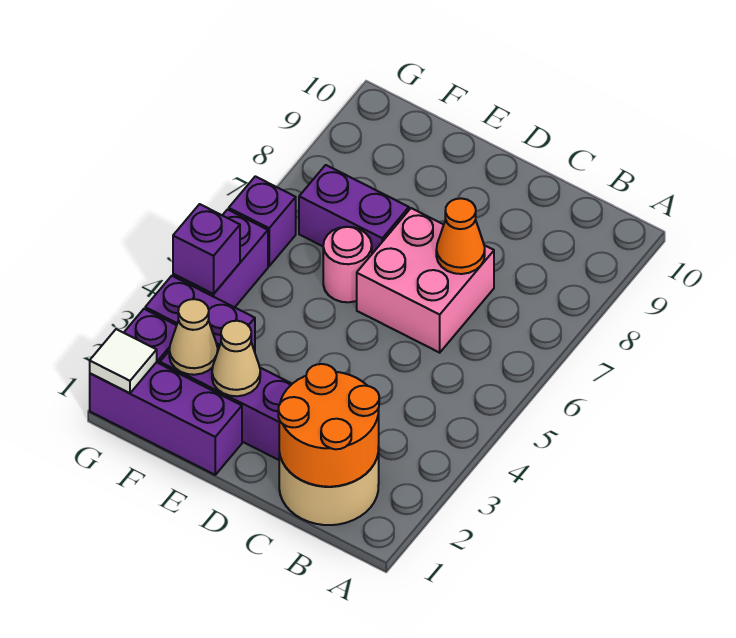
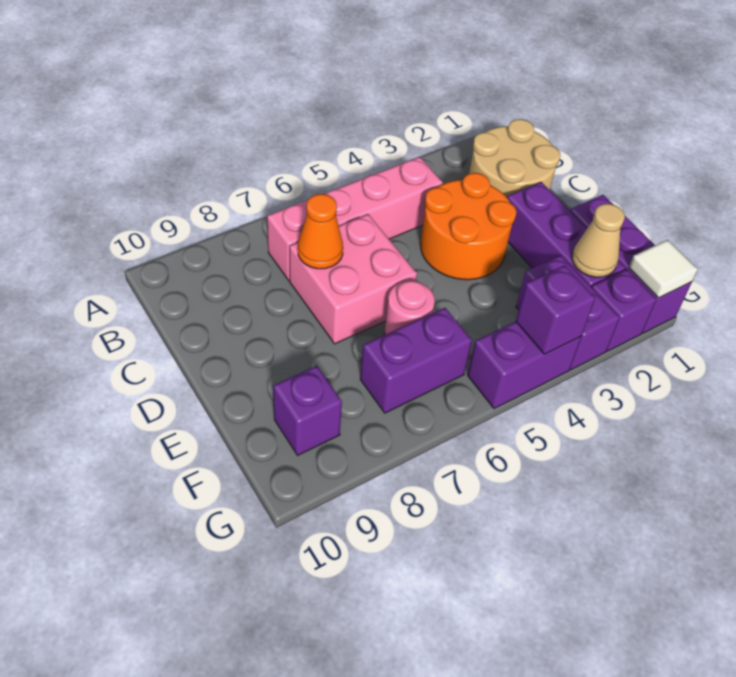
orange 2x2 round brick [278,364,379,487] -> orange 2x2 round brick moved to [420,173,516,280]
none -> pink 1x4 brick [267,157,443,281]
tan 1x1 cone [212,321,260,396] -> none
purple 1x2 brick [299,165,409,254] -> purple 1x2 brick turned to [360,308,472,413]
purple 1x1 brick [229,176,296,266] -> purple 1x1 brick moved to [273,366,342,455]

